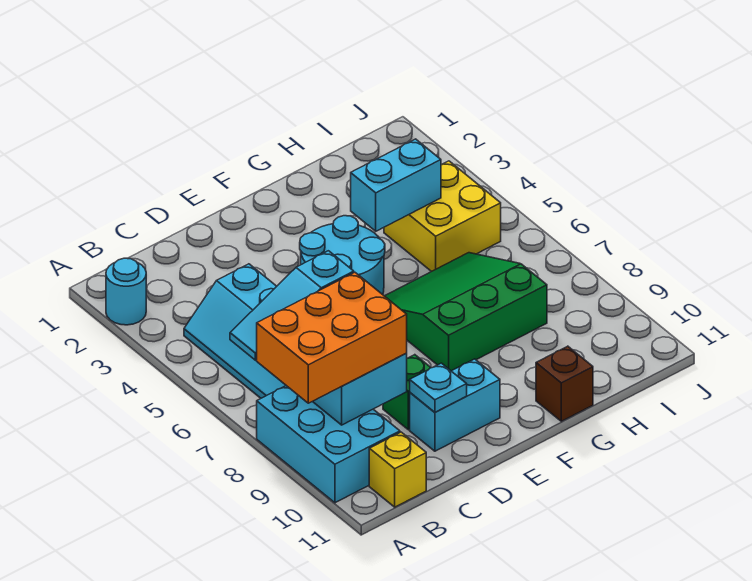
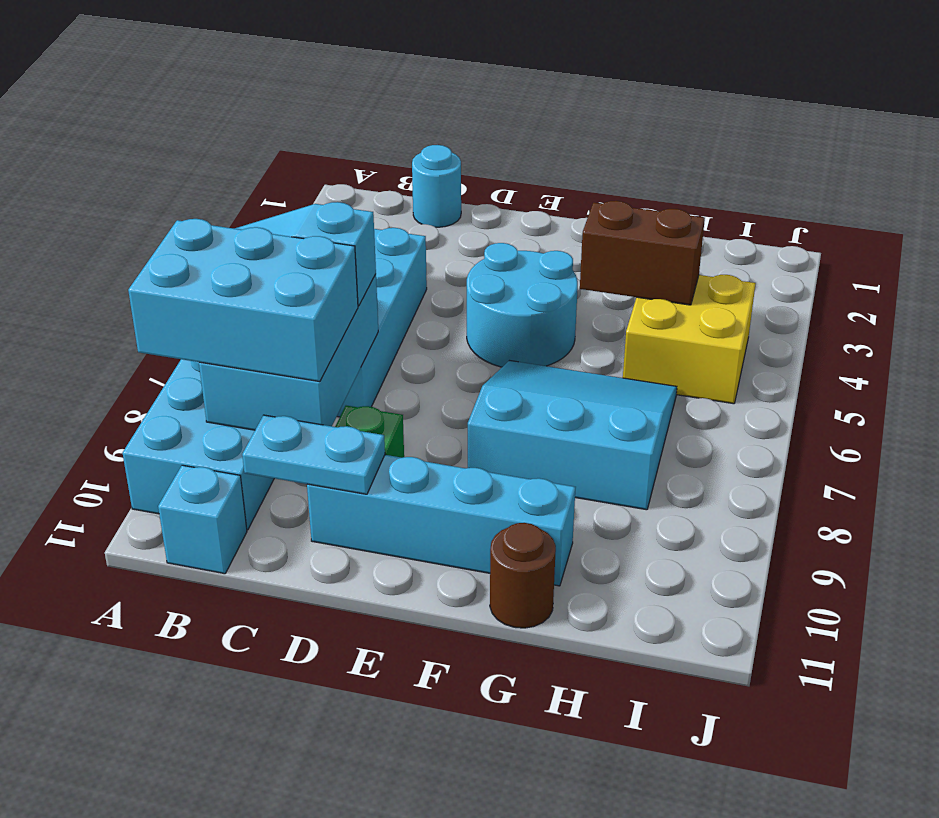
cyan 1x1 round brick [106,258,146,325] -> cyan 1x1 round brick moved to [412,145,461,227]
orange 2x3 brick [257,272,407,403] -> cyan 2x3 brick [128,219,358,382]
yellow 1x1 brick [369,432,426,507] -> cyan 1x1 brick [158,465,247,574]
cyan 1x2 brick [410,359,500,451] -> cyan 1x4 brick [307,455,576,586]
cyan 1x1 plate [410,363,467,412] -> cyan 1x2 plate [242,415,385,494]
green 3x3 slope [385,253,547,371] -> cyan 3x3 slope [468,361,677,510]
cyan 1x2 brick [351,139,441,231] -> brown 1x2 brick [580,201,705,305]
brown 1x1 brick [536,346,593,421] -> brown 1x1 round brick [490,523,556,628]

